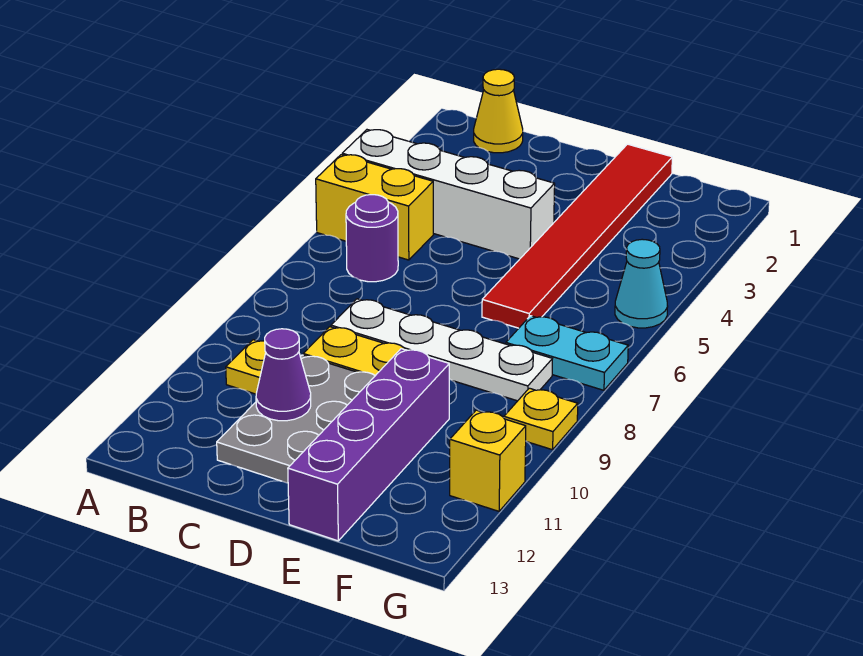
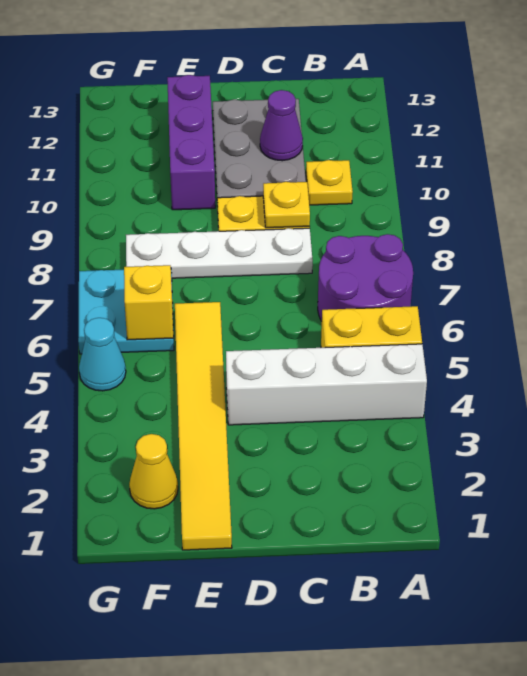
yellow 1x1 cone [474,69,523,153] -> yellow 1x1 cone moved to [129,434,178,509]
purple 1x1 round brick [346,195,398,282] -> purple 2x2 round brick [318,234,413,321]
red 1x6 tile [482,144,672,328] -> yellow 1x6 tile [175,302,232,550]
purple 1x4 brick [288,349,449,541] -> purple 1x3 brick [167,75,215,210]
cyan 1x2 plate [506,316,628,390] -> cyan 2x2 plate [78,270,174,354]
yellow 1x1 plate [504,388,578,450] -> yellow 1x1 plate moved to [263,182,310,228]
yellow 1x1 brick [450,410,526,511] -> yellow 1x1 brick moved to [124,265,173,340]

